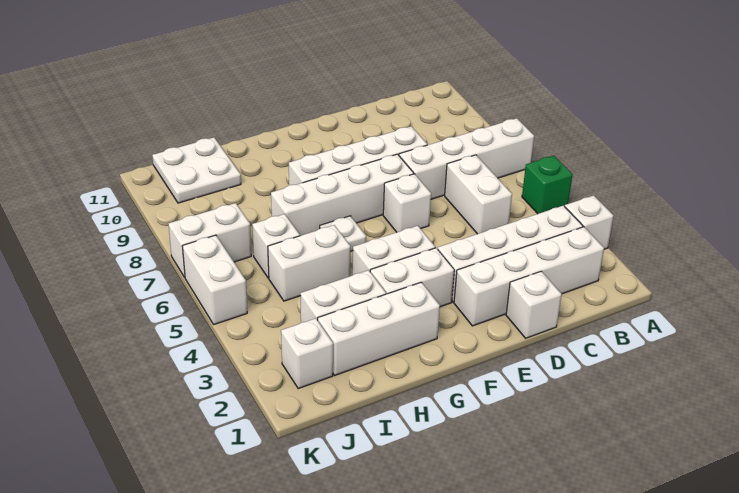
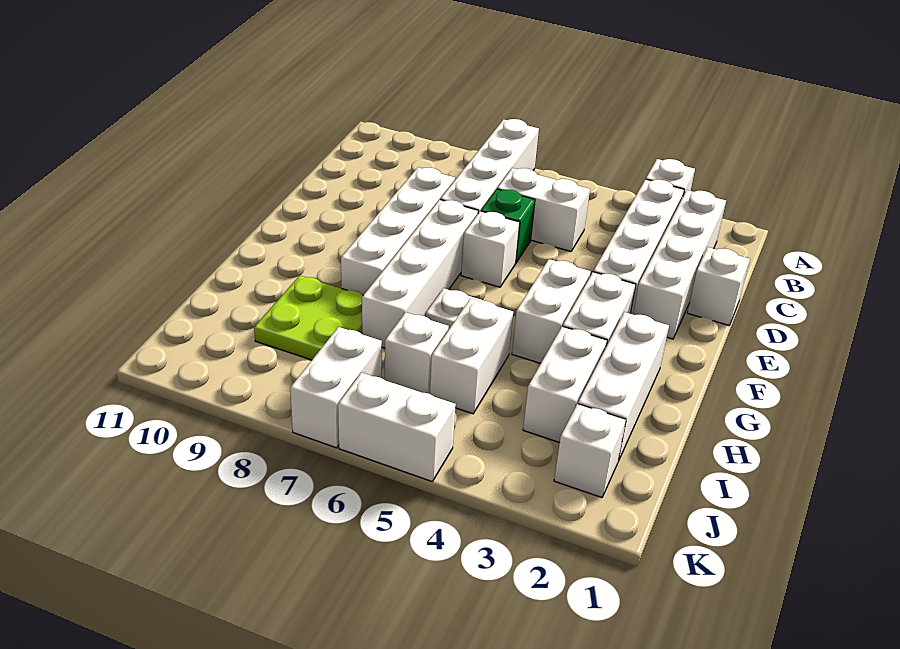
green 1x1 brick [522,156,573,214] -> green 1x1 brick moved to [481,189,535,263]
none -> lime 2x2 plate [254,276,363,360]
white 2x2 plate [152,137,241,203] -> none

